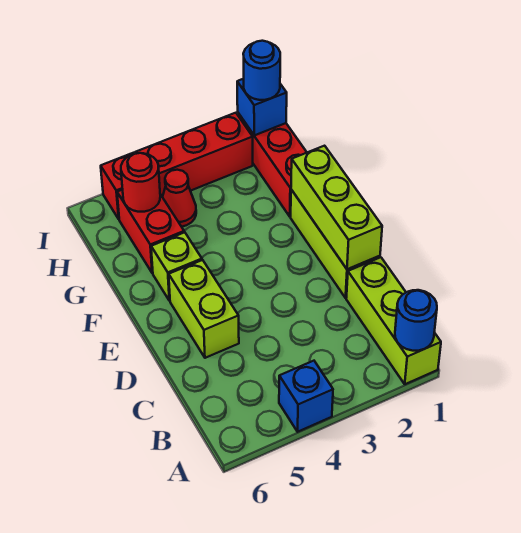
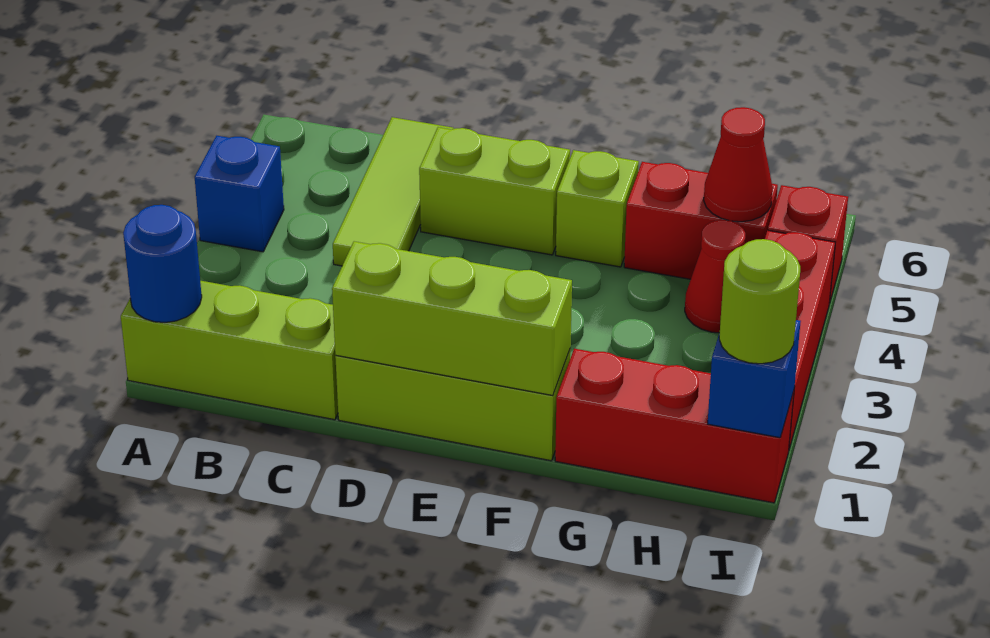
none -> lime 1x3 tile [333,117,454,266]
red 1x1 round brick [121,153,160,212] -> red 1x1 cone [704,107,773,222]
blue 1x1 round brick [243,41,280,100] -> lime 1x1 round brick [719,239,800,364]

